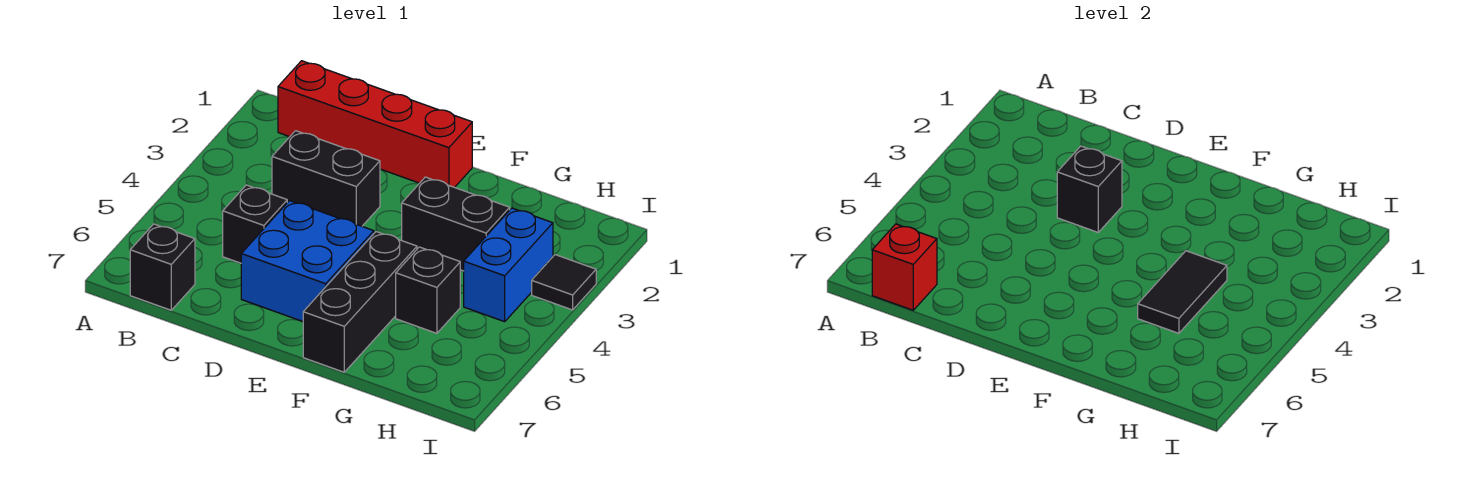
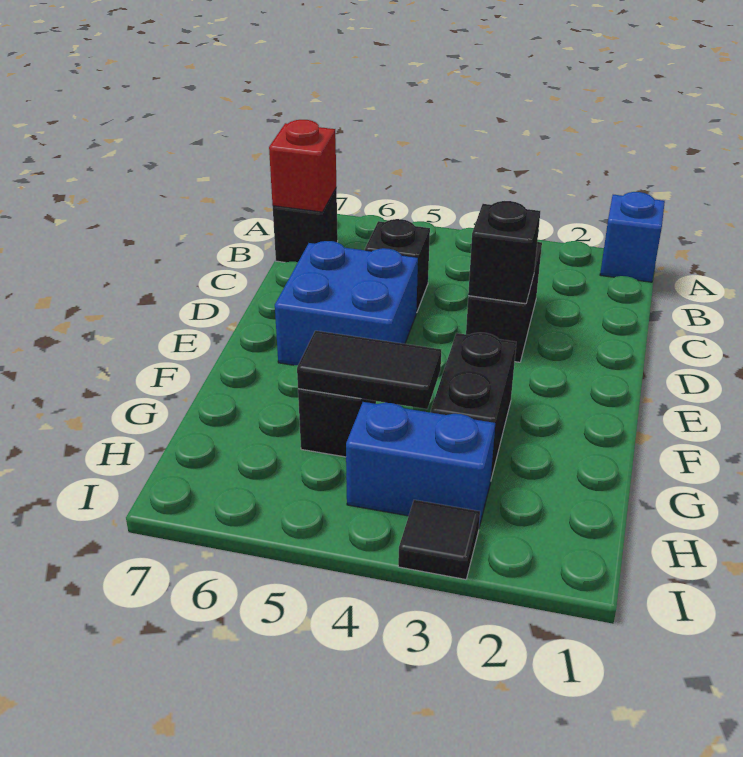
none -> blue 1x1 brick [600,192,665,282]
red 1x4 brick [278,61,472,188] -> none
black 1x3 brick [303,232,417,372] -> none

